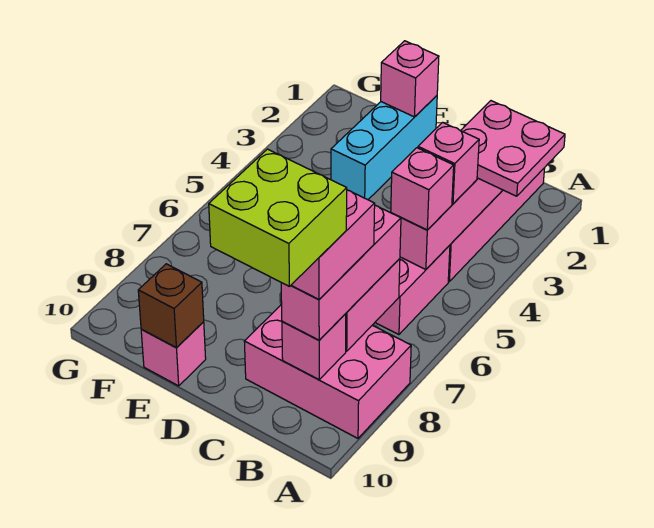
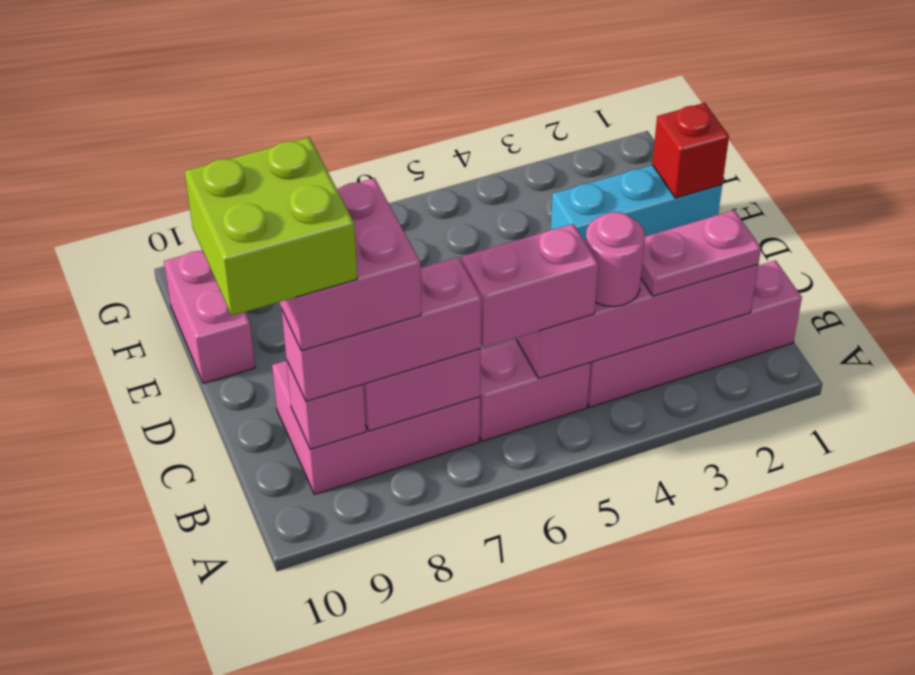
pink 2x2 plate [461,101,565,196] -> pink 1x2 plate [641,210,761,296]
pink 2x3 brick [244,304,411,438] -> pink 2x3 brick turned to [272,361,480,494]
pink 1x1 brick [418,122,479,204] -> pink 1x1 round brick [586,212,645,307]
pink 1x1 brick [391,148,454,230] -> pink 1x2 brick [461,224,598,348]
pink 1x1 brick [381,41,439,117] -> red 1x1 brick [652,103,729,198]
pink 1x1 brick [141,322,206,386] -> pink 1x2 brick [164,250,255,383]
brown 1x1 brick [138,264,204,347] -> none

